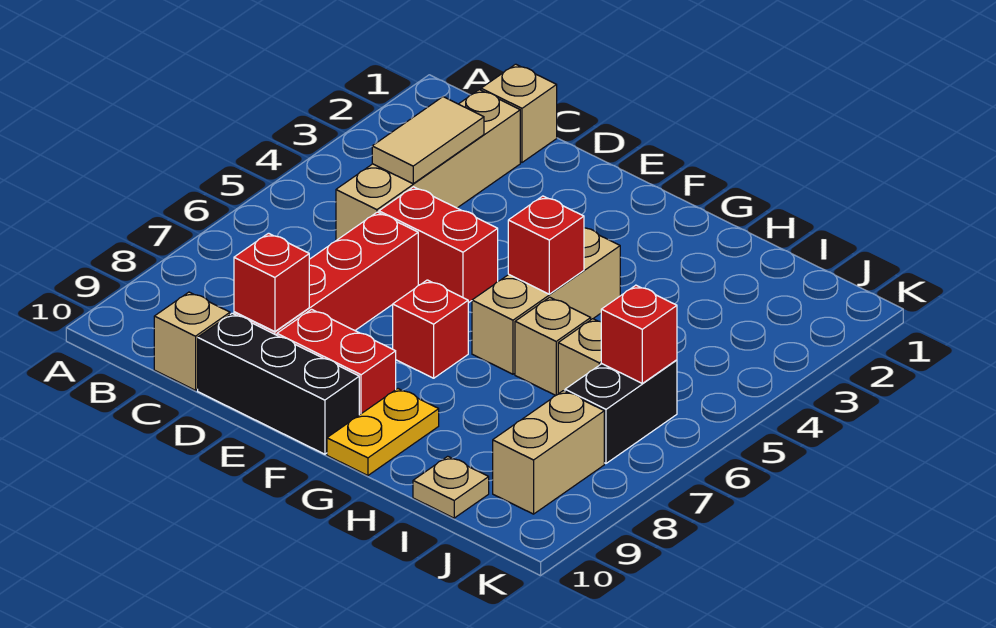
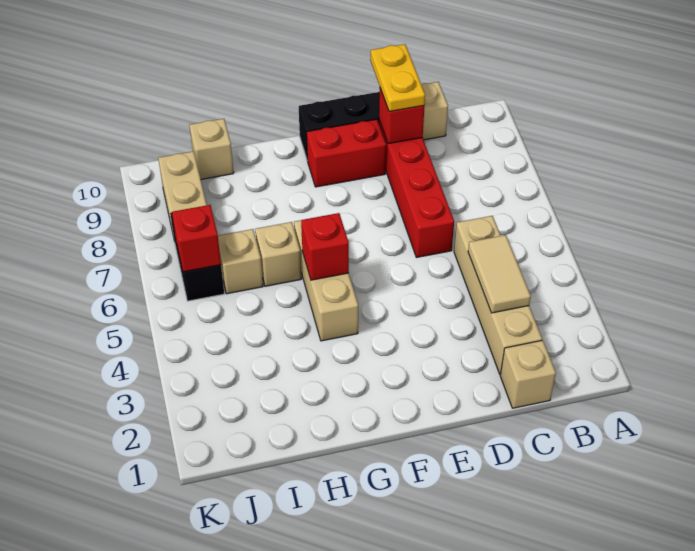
red 1x2 brick [379,187,498,303] -> none
red 1x1 brick [393,280,468,378] -> none
yellow 1x2 plate [327,389,439,476] -> yellow 1x2 plate moved to [370,44,425,111]
tan 1x1 plate [413,456,489,518] -> tan 1x1 brick [190,119,234,179]

